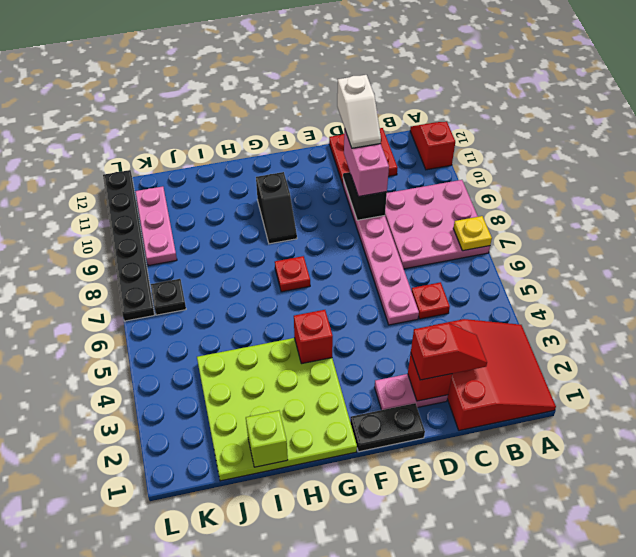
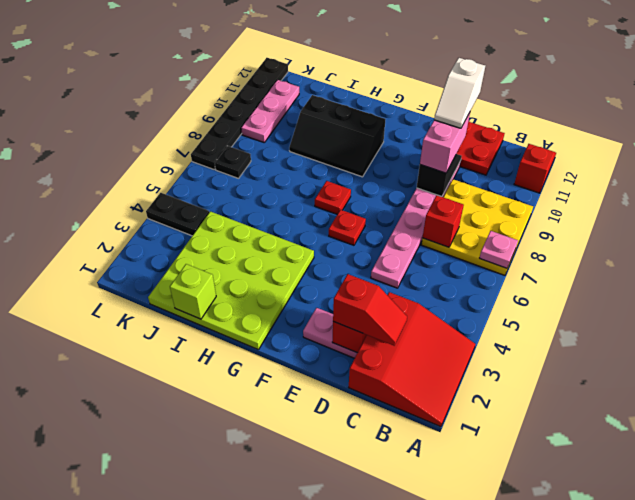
pink 3x3 plate [385,180,490,269] -> yellow 3x3 plate [421,179,533,275]
yellow 1x1 plate [453,216,492,251] -> pink 1x1 plate [480,231,518,268]
red 1x1 plate [411,282,450,319] -> red 1x1 plate moved to [329,210,366,245]
black 1x2 plate [350,403,425,452] -> black 1x2 plate moved to [146,193,209,236]
red 1x1 brick [294,310,333,364] -> red 1x1 brick moved to [423,195,464,247]
black 1x2 slope [256,172,297,244] -> black 2x3 slope [289,95,385,177]

